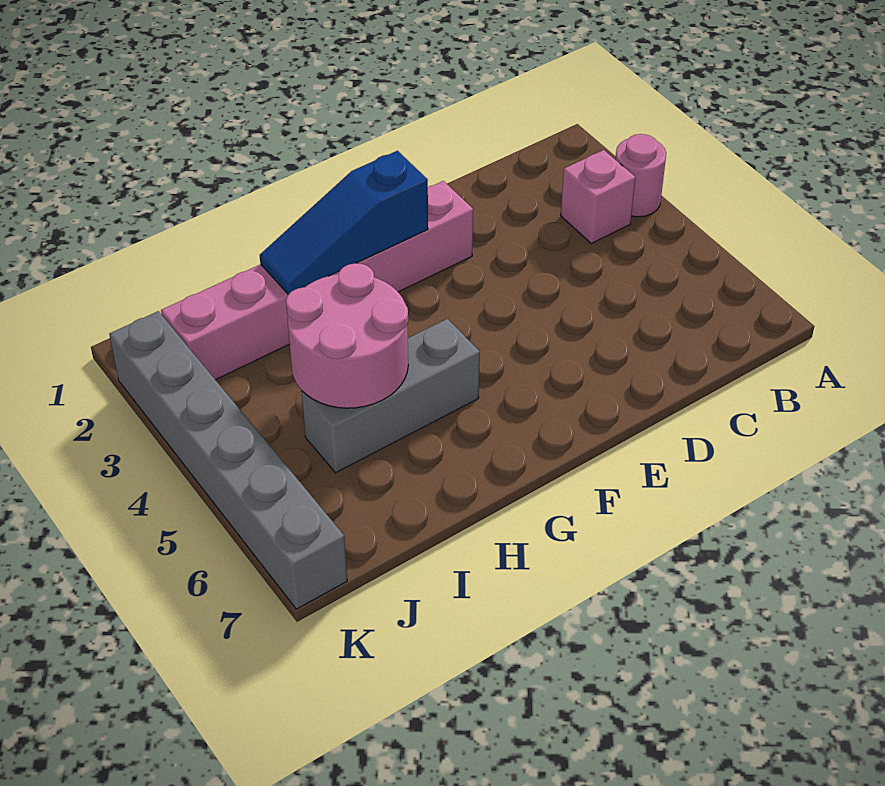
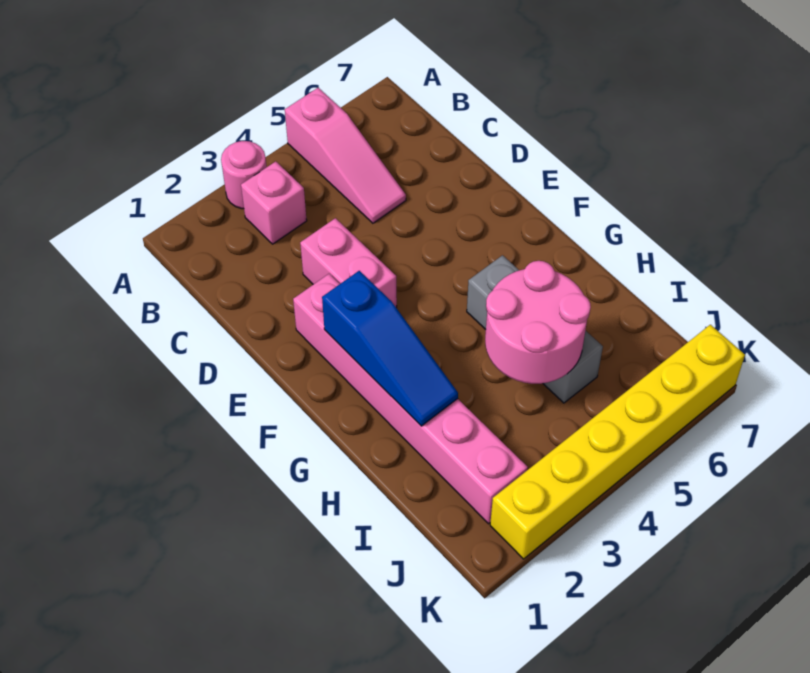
none -> pink 1x3 slope [285,88,406,223]
none -> pink 1x2 brick [300,218,397,308]
grey 1x6 brick [109,311,347,609] -> yellow 1x6 brick [490,325,745,559]

